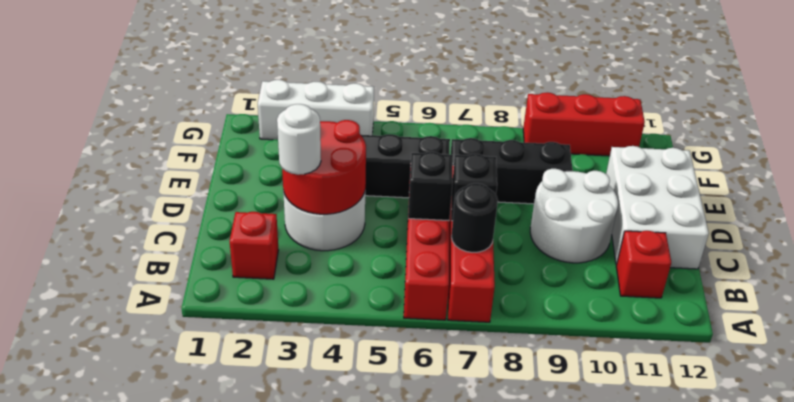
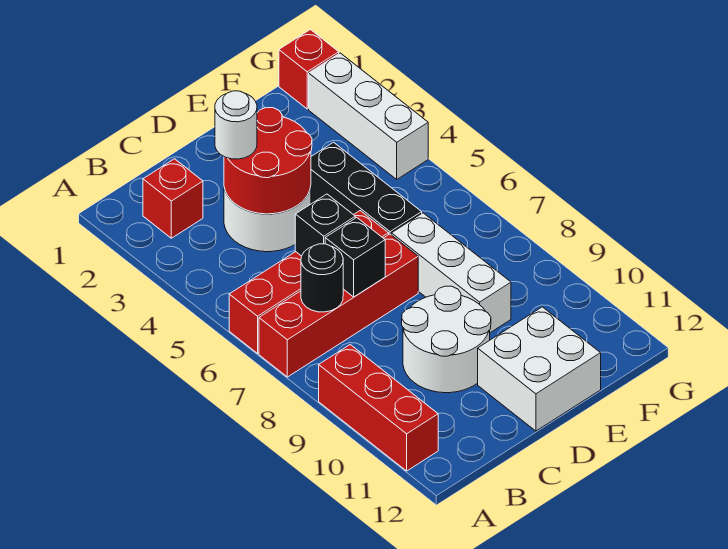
red 1x1 brick [616,231,671,298] -> red 1x1 brick moved to [279,30,339,109]
white 2x3 brick [606,146,709,269] -> white 2x2 brick [478,307,601,431]
black 1x3 brick [450,138,573,204] -> white 1x3 brick [392,213,511,333]
red 1x3 brick [523,92,645,156] -> red 1x3 brick moved to [319,345,438,471]

